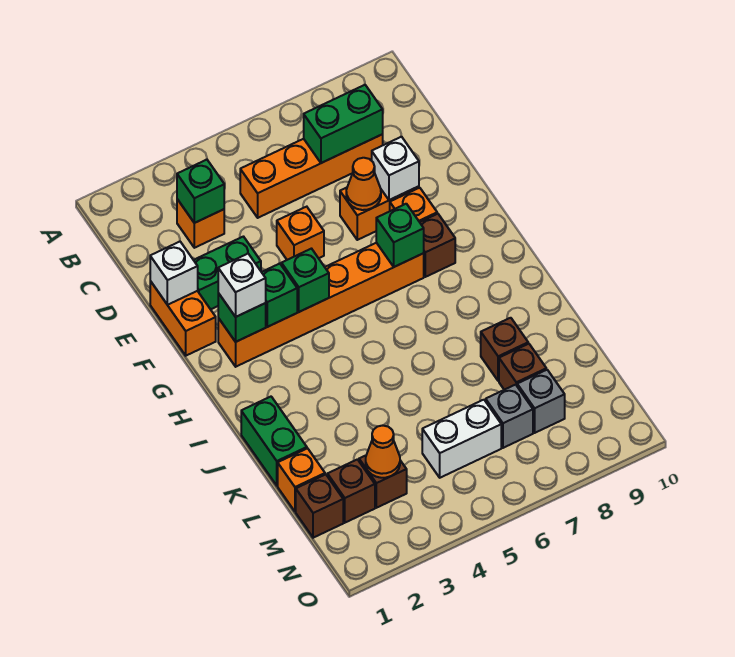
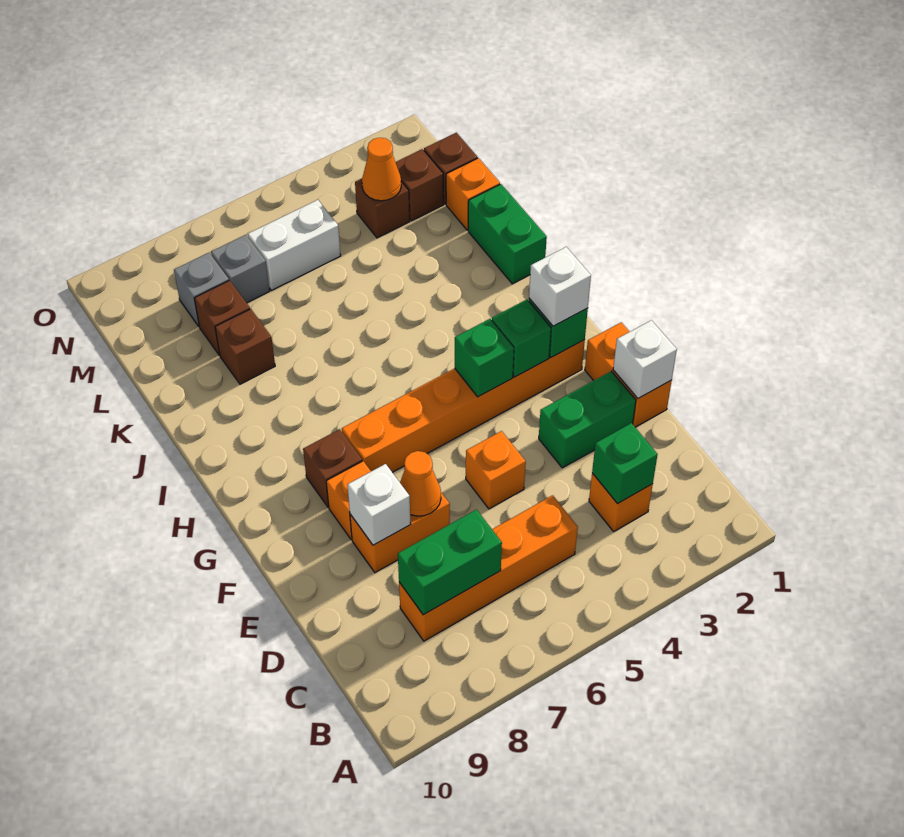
green 1x1 brick [376,204,424,267] -> none

